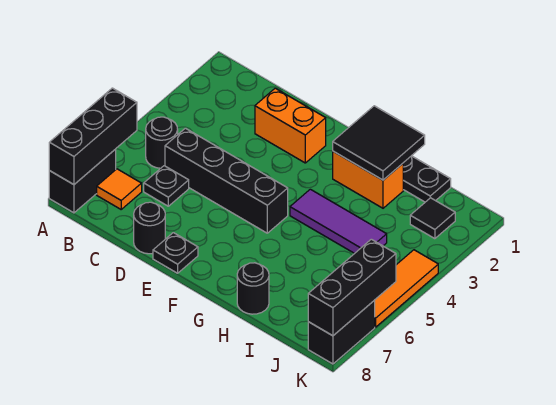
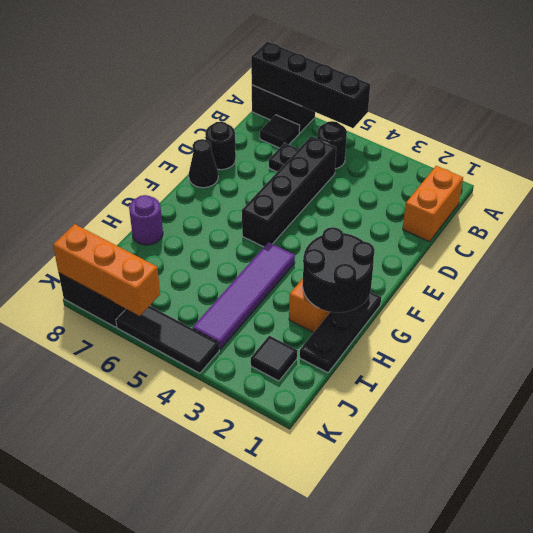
black 1x3 brick [49,88,137,185] -> black 1x4 brick [251,41,370,128]
orange 1x1 tile [97,169,142,209] -> black 1x1 tile [260,115,300,148]
orange 1x2 brick [255,88,326,163] -> orange 1x2 brick moved to [403,166,463,242]
black 1x1 plate [153,233,198,273] -> black 1x1 cone [189,139,218,188]
black 2x2 tile [333,106,425,180] -> black 2x2 round brick [303,227,375,313]
purple 1x3 tile [290,189,387,253] -> purple 1x4 tile [193,242,295,349]
black 1x1 round brick [237,263,269,314] -> purple 1x1 round brick [129,195,163,245]
orange 1x3 tile [374,250,438,327] -> black 1x3 tile [116,306,219,373]
black 1x3 brick [308,239,396,336] -> orange 1x3 brick [53,224,160,316]

